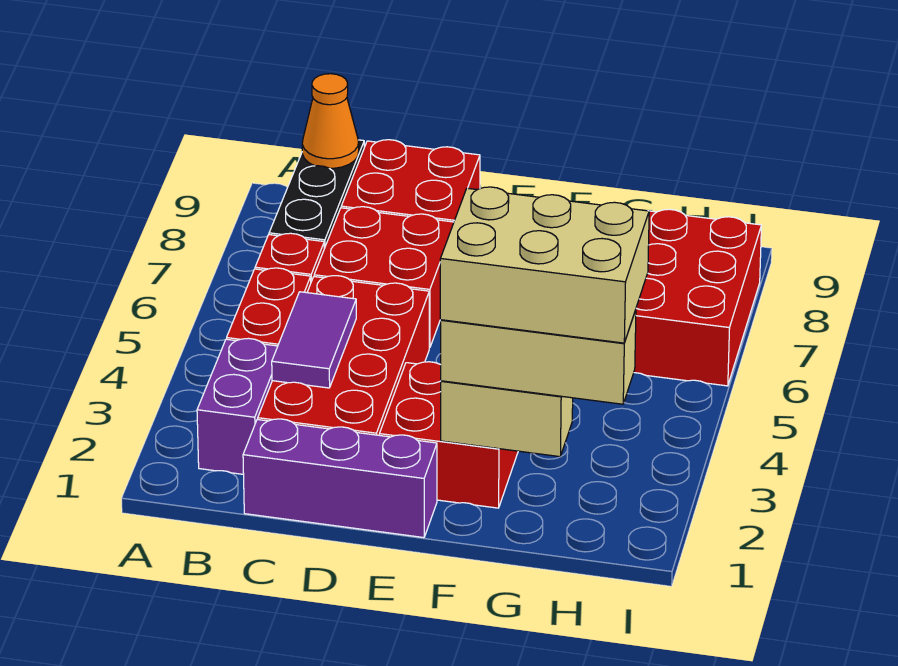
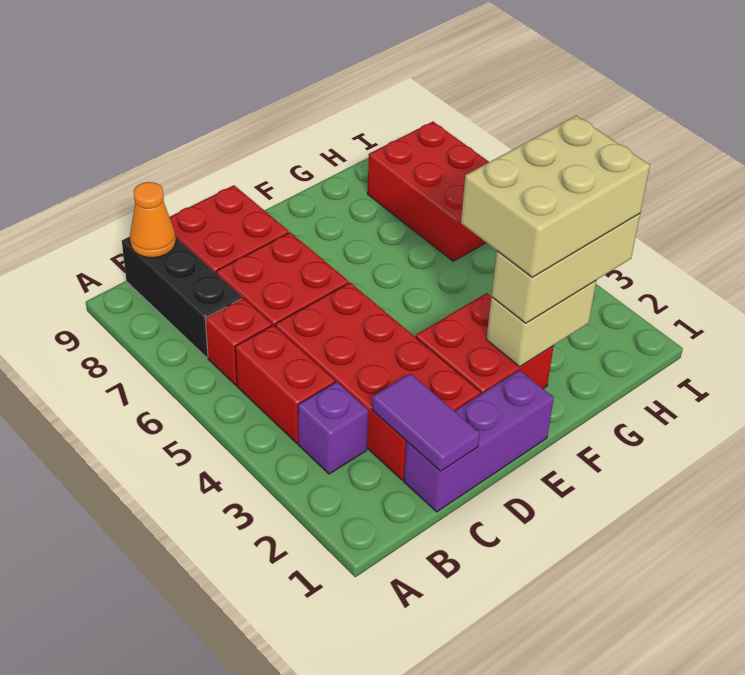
purple 1x2 brick [197,338,278,474] -> purple 1x1 brick [298,382,368,474]
purple 1x2 tile [272,292,356,388] -> purple 1x2 tile moved to [372,373,480,471]

